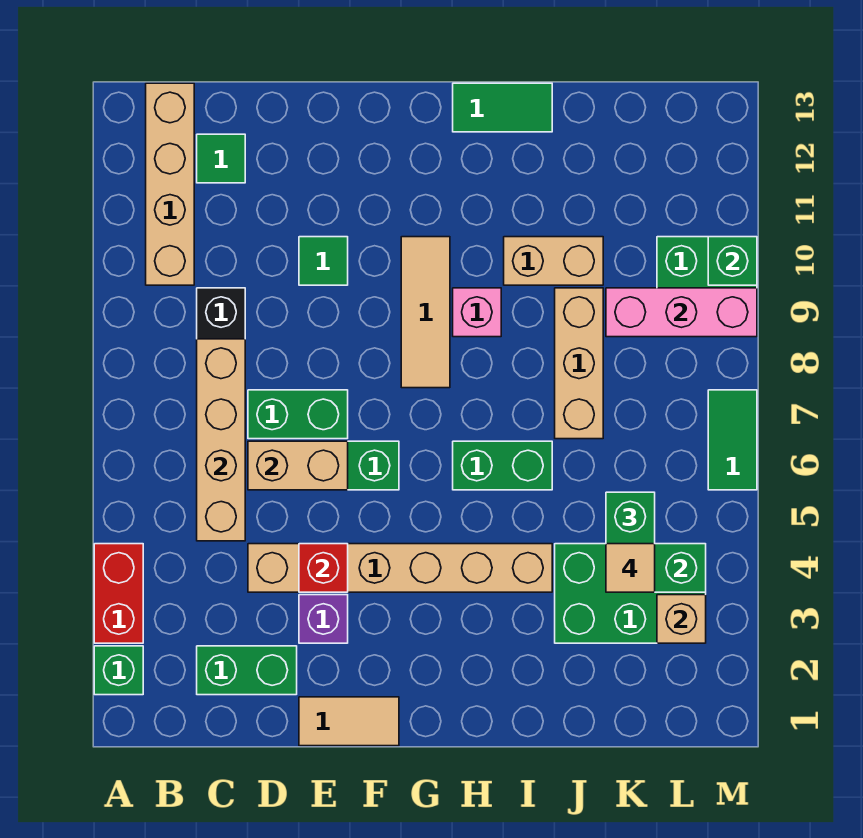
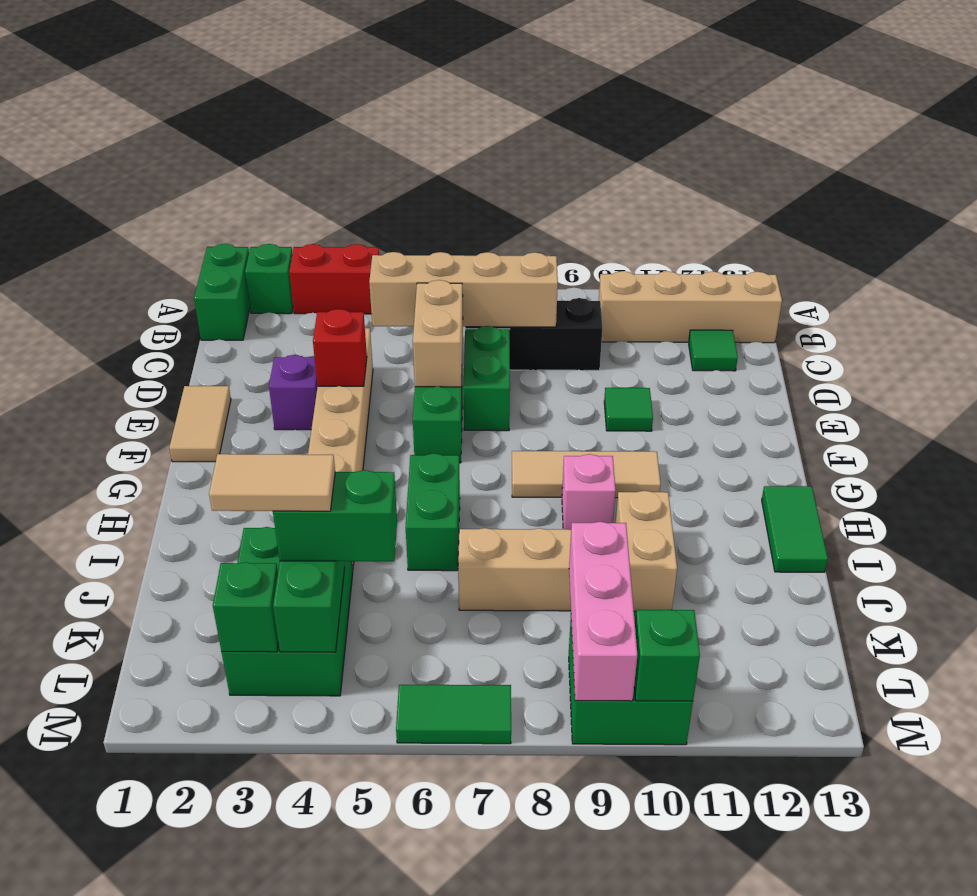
green 1x2 brick [197,646,297,695] -> green 1x2 brick moved to [194,244,250,340]
tan 1x1 tile [606,544,655,592] -> tan 1x2 tile [209,454,335,511]
tan 1x1 brick [657,595,706,643] -> green 1x1 brick [213,562,278,652]

